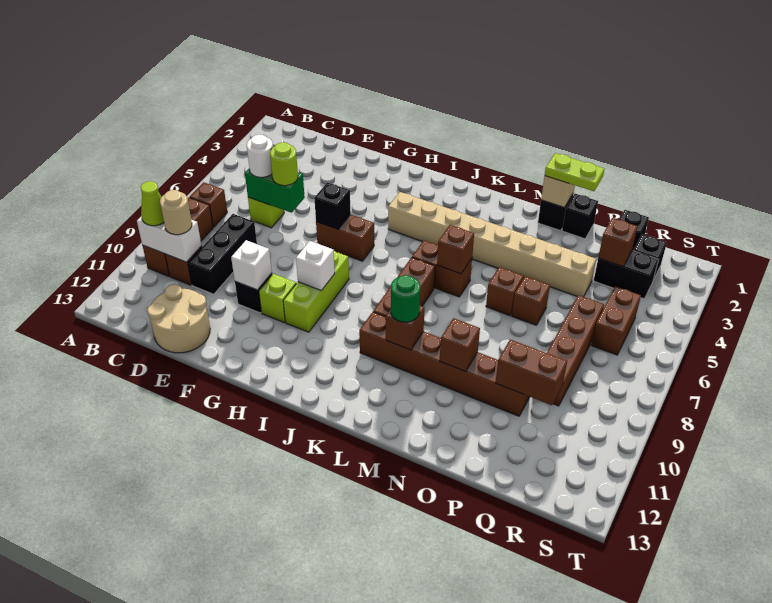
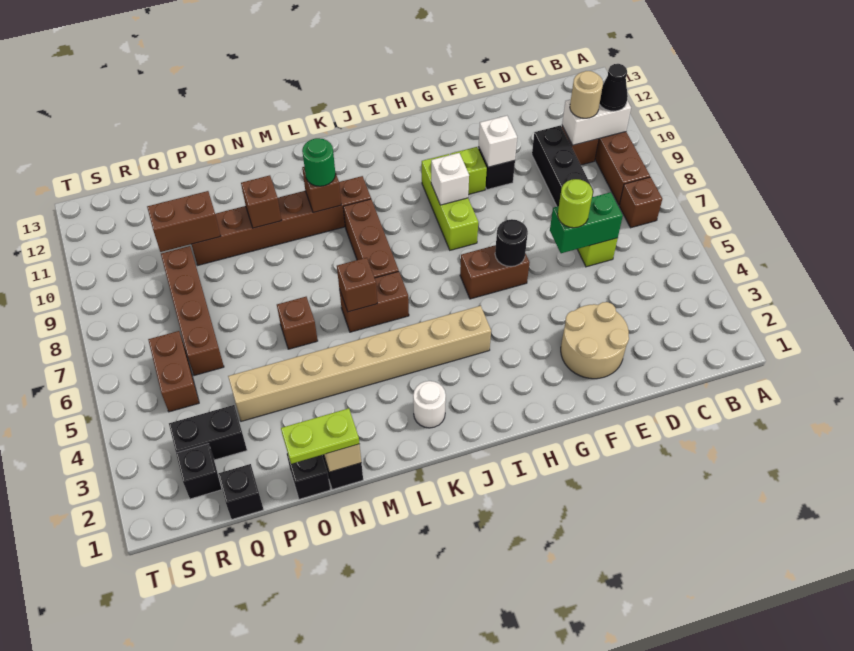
lime 1x1 cone [140,181,164,226] -> black 1x1 cone [600,64,628,111]
white 1x1 round brick [247,134,273,177] -> white 1x1 round brick moved to [413,381,446,428]
tan 2x2 round brick [147,284,210,353] -> tan 2x2 round brick moved to [561,302,629,379]
black 1x1 brick [314,182,351,229] -> black 1x1 round brick [495,219,528,267]
brown 1x1 brick [512,276,550,325] -> none
brown 1x1 brick [598,218,638,266] -> none

